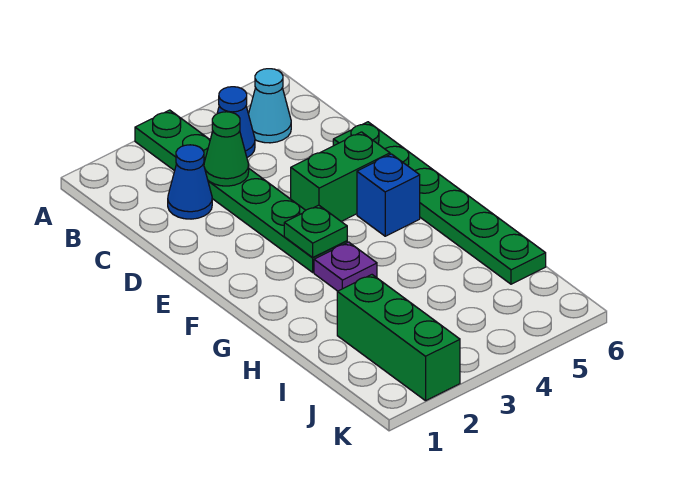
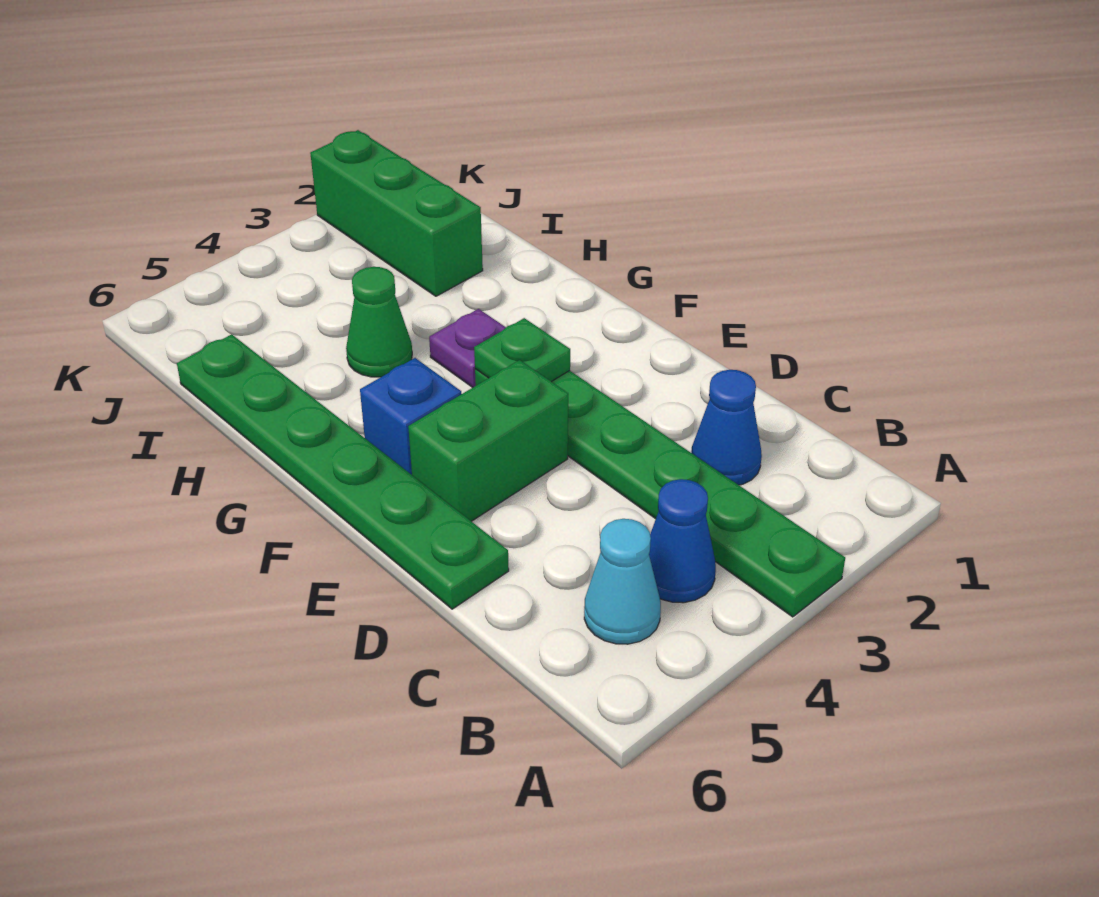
green 1x1 cone [204,112,249,186] -> green 1x1 cone moved to [346,267,412,377]

